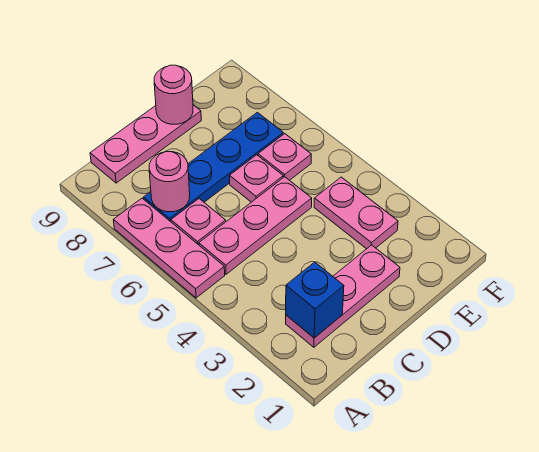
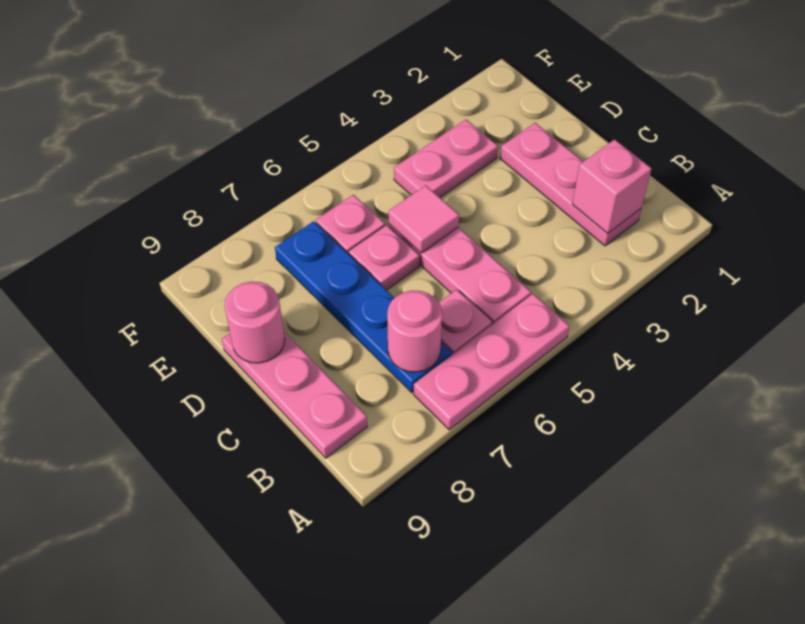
blue 1x1 brick [286,262,344,338] -> pink 1x1 brick [572,139,651,233]
none -> pink 1x1 tile [388,185,459,253]

